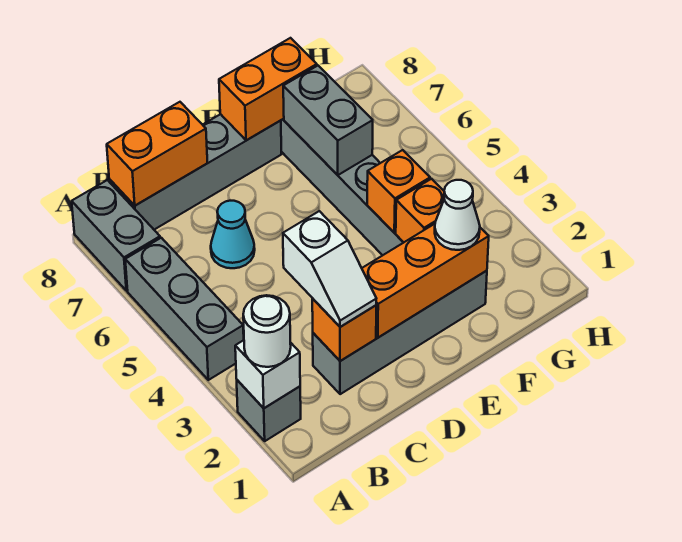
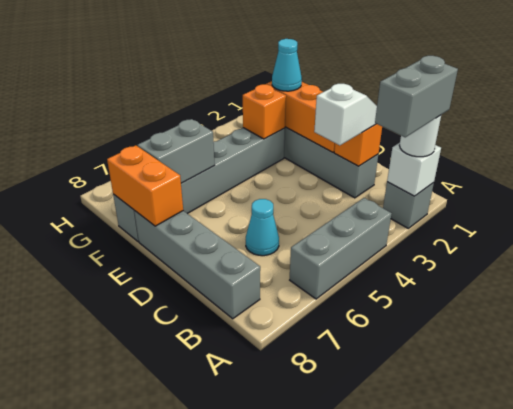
grey 1x2 brick [72,180,160,291] -> grey 1x2 brick moved to [375,56,458,137]
orange 1x2 brick [107,102,208,206] -> none
white 1x1 cone [435,180,480,250] -> cyan 1x1 cone [272,39,302,91]
orange 1x1 brick [367,150,430,233] -> none

